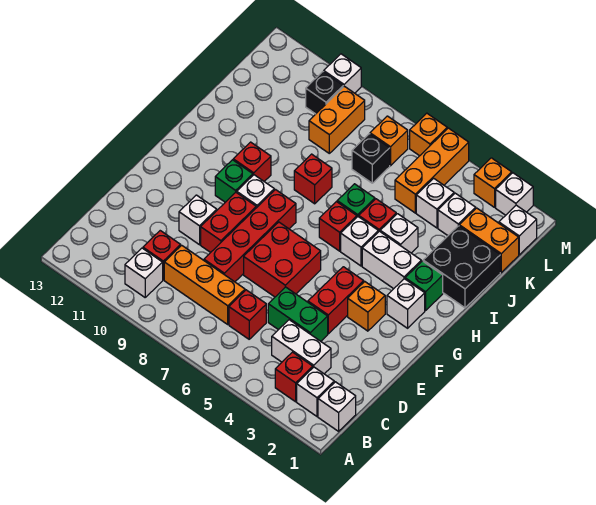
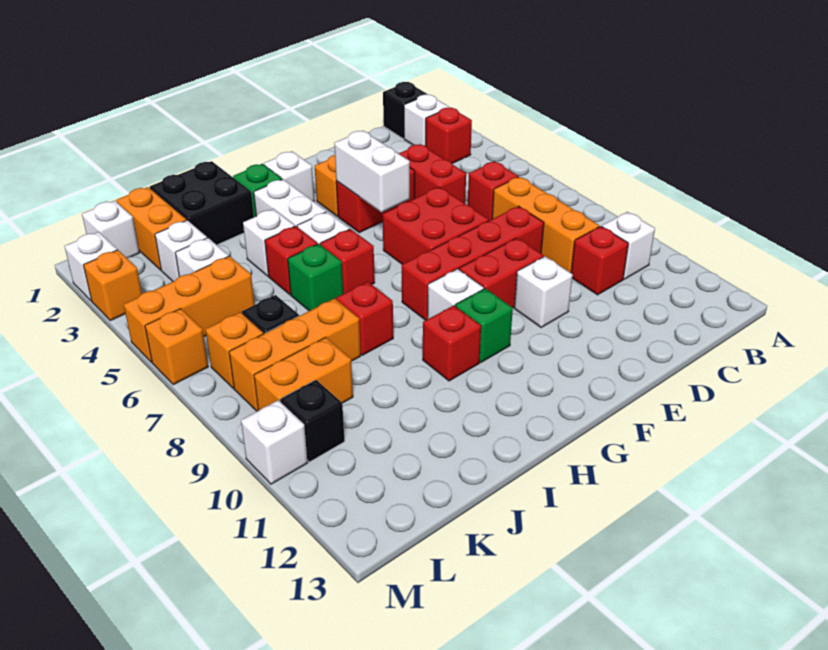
white 1x1 brick [318,382,356,431] -> black 1x1 brick [383,82,427,139]
white 1x2 brick [272,320,331,374] -> white 1x2 brick moved to [334,131,410,212]
green 1x2 brick [268,287,328,341] -> red 1x2 brick [399,144,466,203]
none -> orange 1x3 brick [229,298,361,411]

